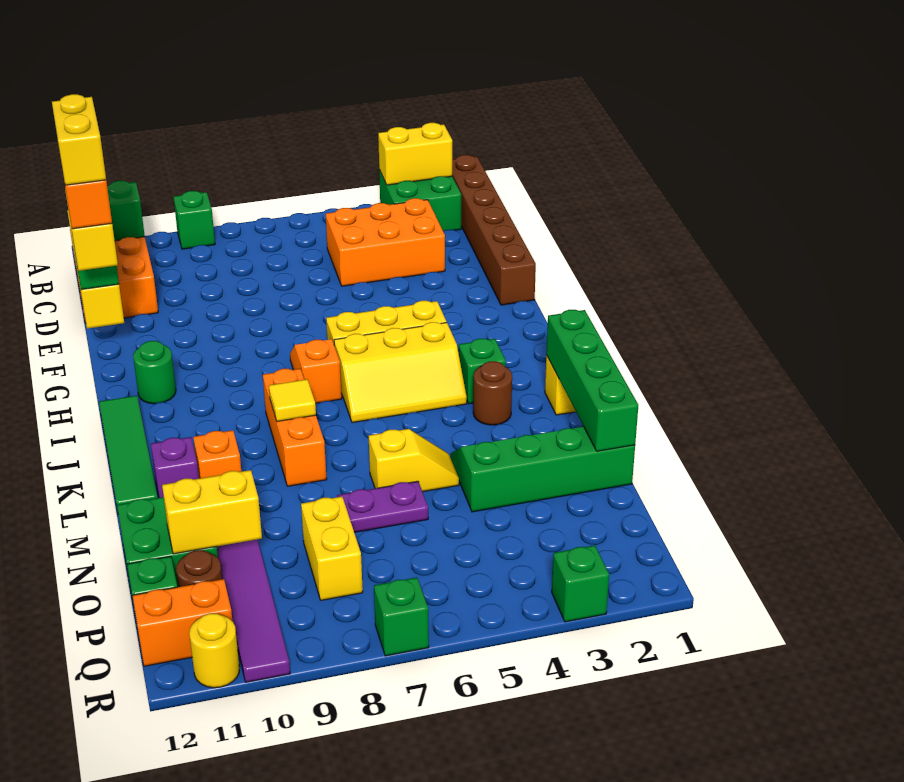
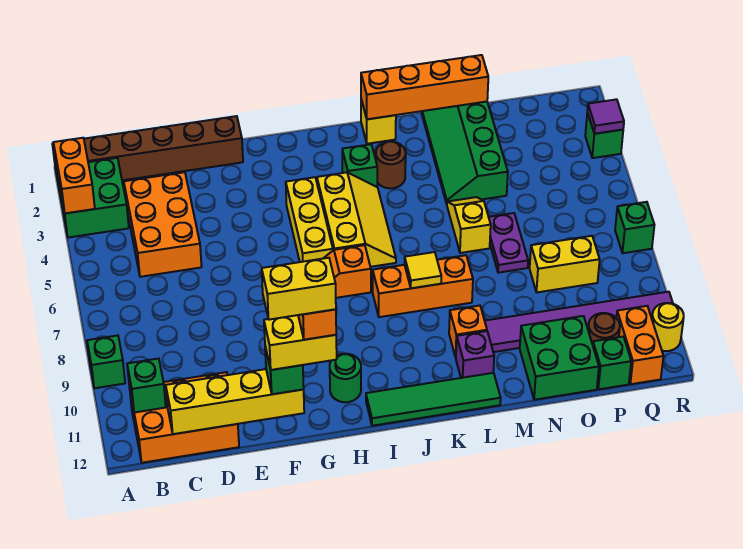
yellow 1x2 brick [378,123,452,185] -> orange 1x2 brick [53,138,95,213]
green 1x4 brick [546,310,638,451] -> orange 1x4 brick [361,55,488,119]
yellow 1x2 brick [162,470,262,554] -> none
none -> purple 1x1 tile [587,99,624,134]

